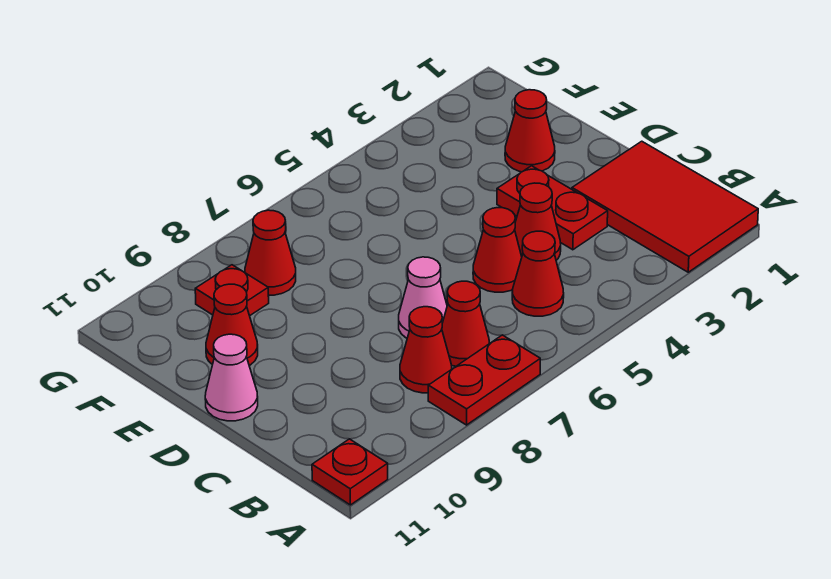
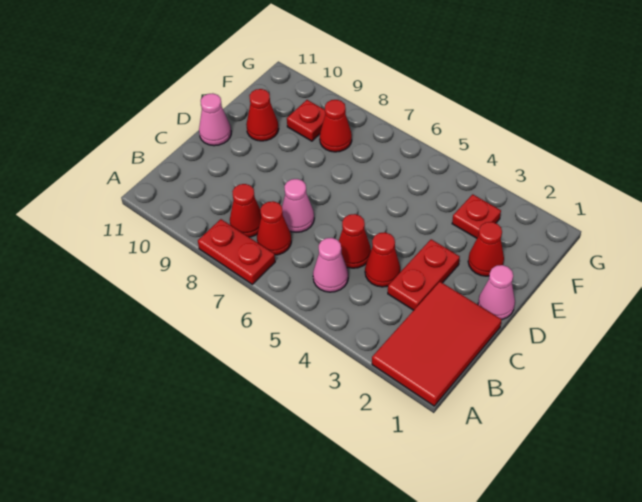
red 1x1 plate [312,439,388,505] -> red 1x1 plate moved to [452,194,501,238]
red 1x1 cone [512,231,564,316] -> pink 1x1 cone [313,238,348,292]
none -> pink 1x1 cone [478,265,515,320]

